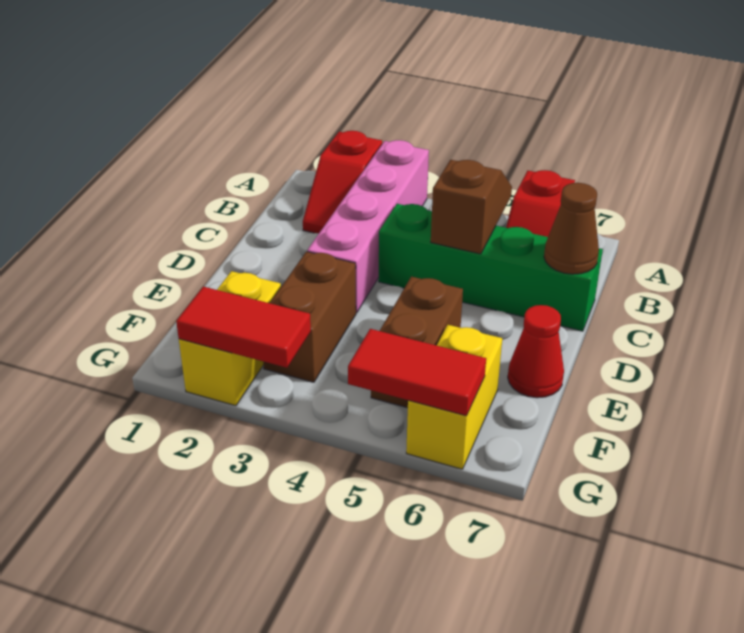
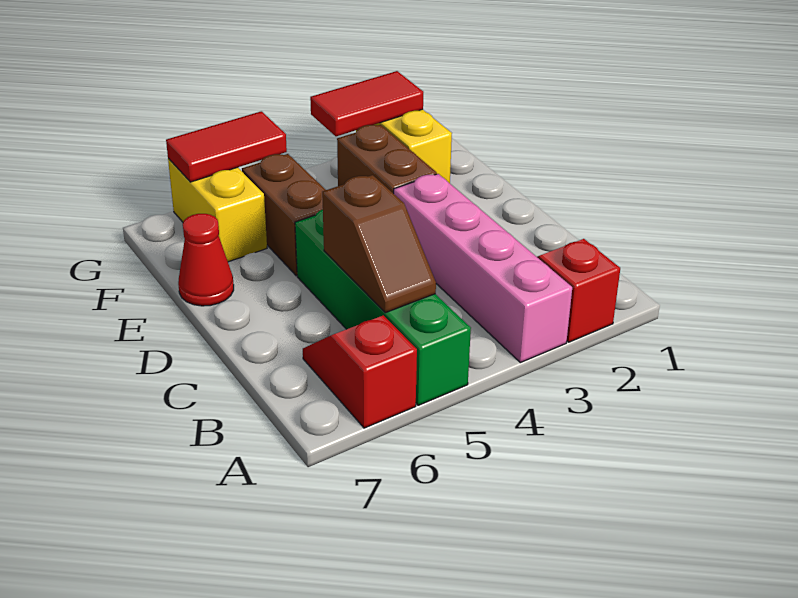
green 1x4 brick [379,204,603,331] -> green 1x4 brick turned to [295,209,471,405]
brown 1x1 cone [544,183,599,274] -> none

